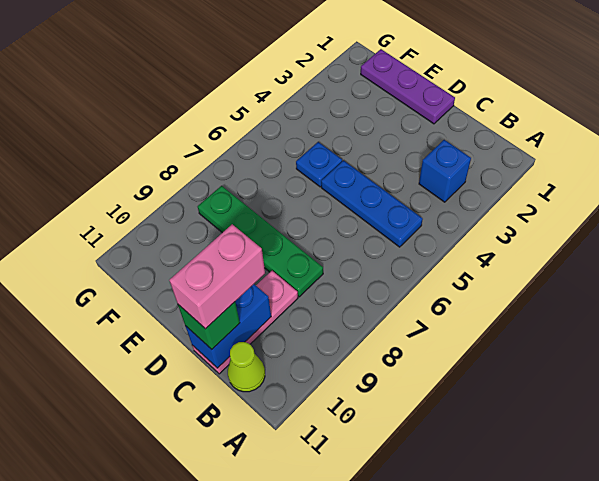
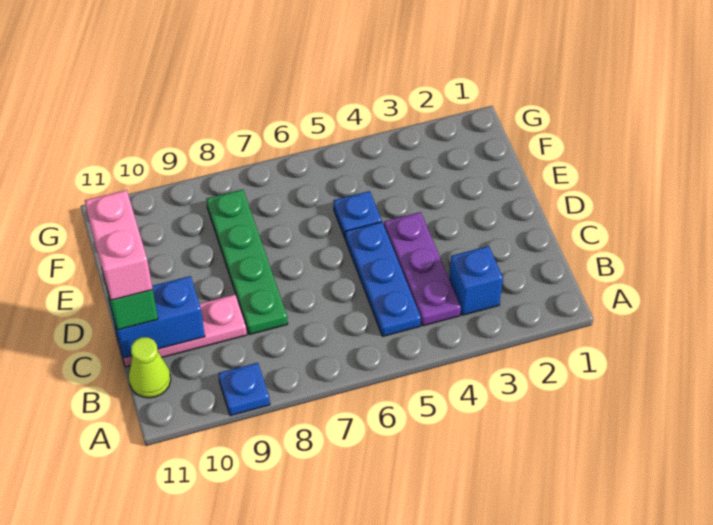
none -> blue 1x1 plate [218,363,270,416]
pink 1x2 brick [169,224,265,329] -> pink 1x2 brick turned to [85,190,153,300]
purple 1x3 plate [361,49,455,124] -> purple 1x3 plate moved to [384,212,461,326]

